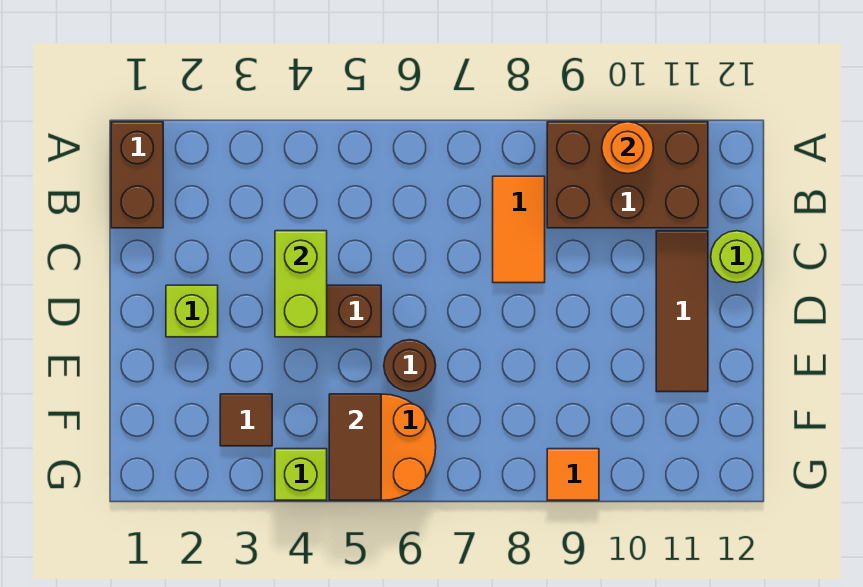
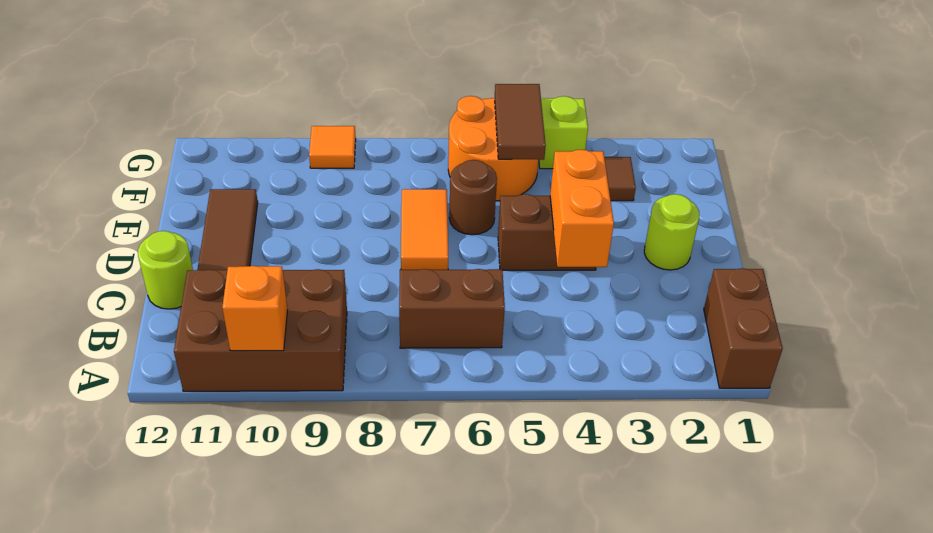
orange 1x1 round brick [602,122,654,174] -> orange 1x1 brick [222,266,287,351]
none -> brown 1x2 brick [399,269,505,348]
orange 1x2 tile [493,176,545,283] -> orange 1x2 tile moved to [401,189,448,270]
lime 1x2 brick [275,231,327,337] -> orange 1x2 brick [550,150,614,267]
lime 1x1 brick [166,285,218,337] -> lime 1x1 round brick [644,194,699,270]

